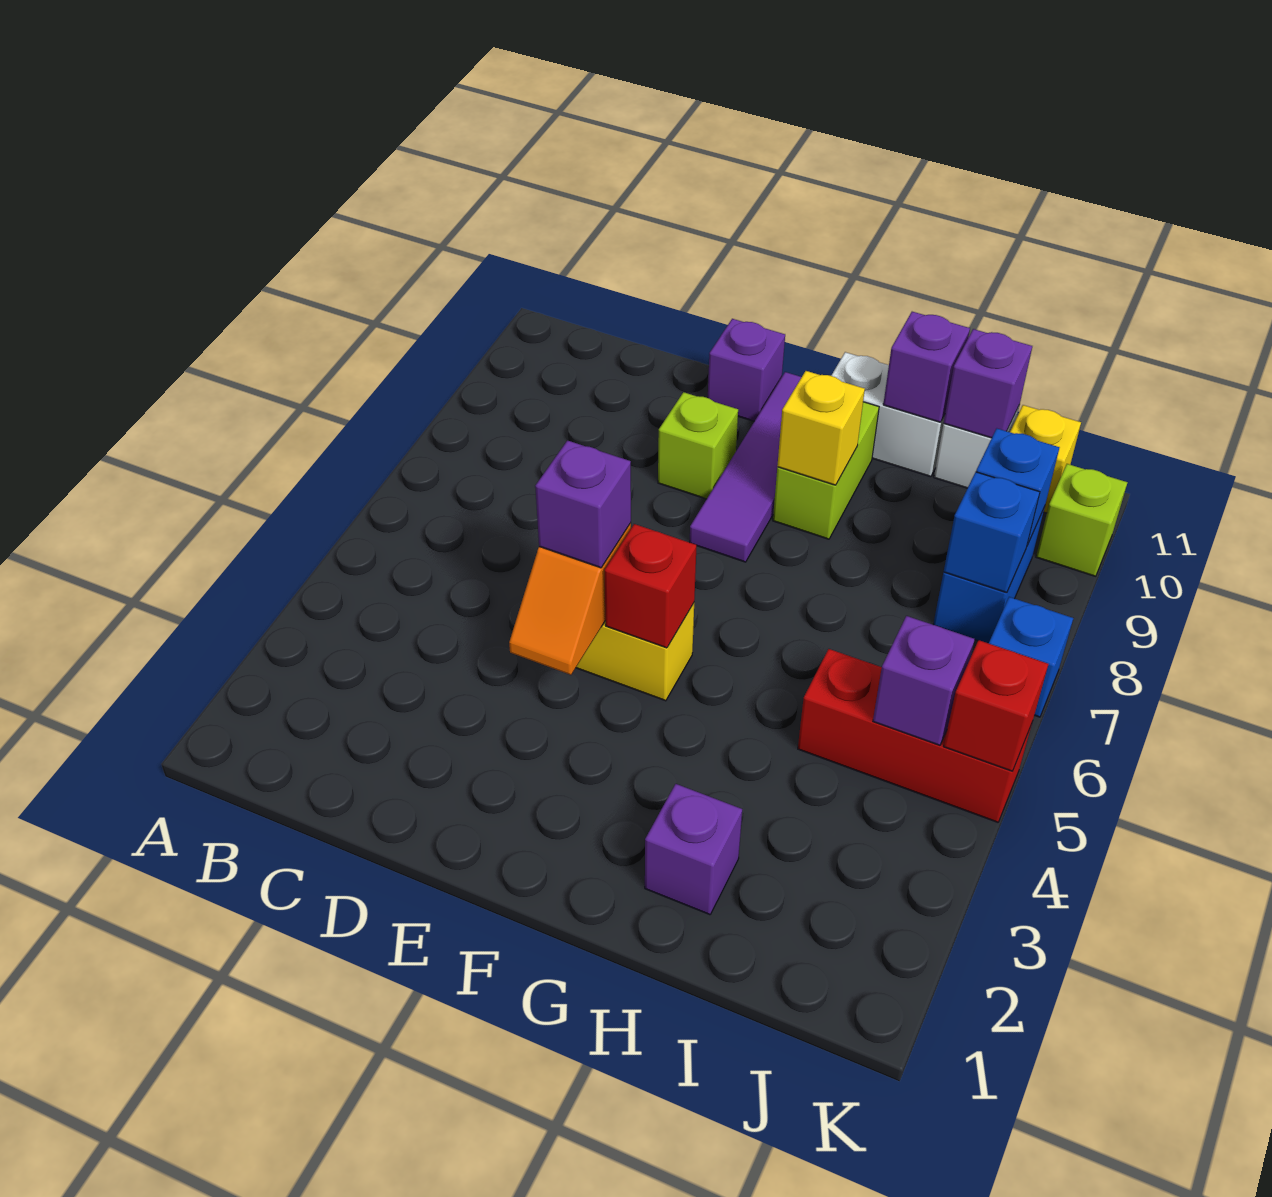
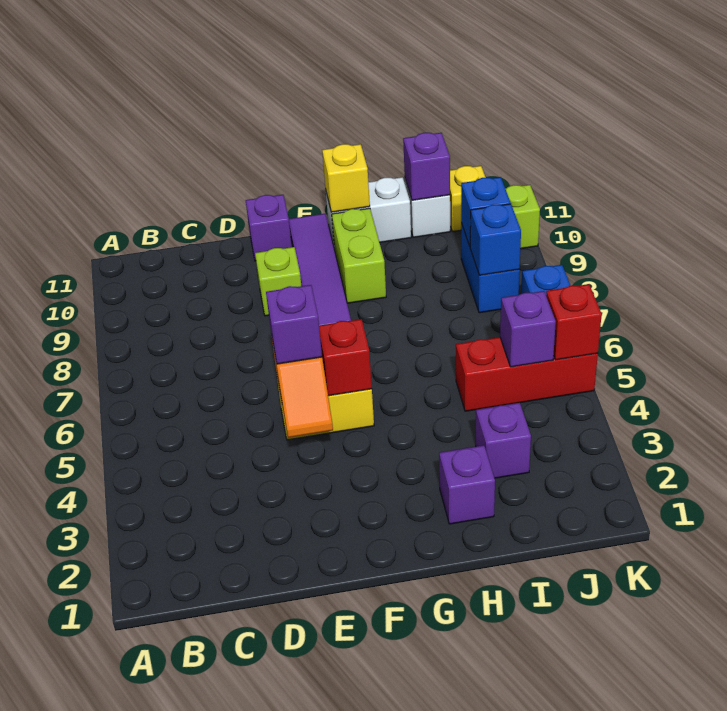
yellow 1x1 brick [777,371,865,485] -> yellow 1x1 brick moved to [322,144,370,212]
purple 1x1 brick [883,312,970,422] -> purple 1x1 brick moved to [476,403,531,478]

